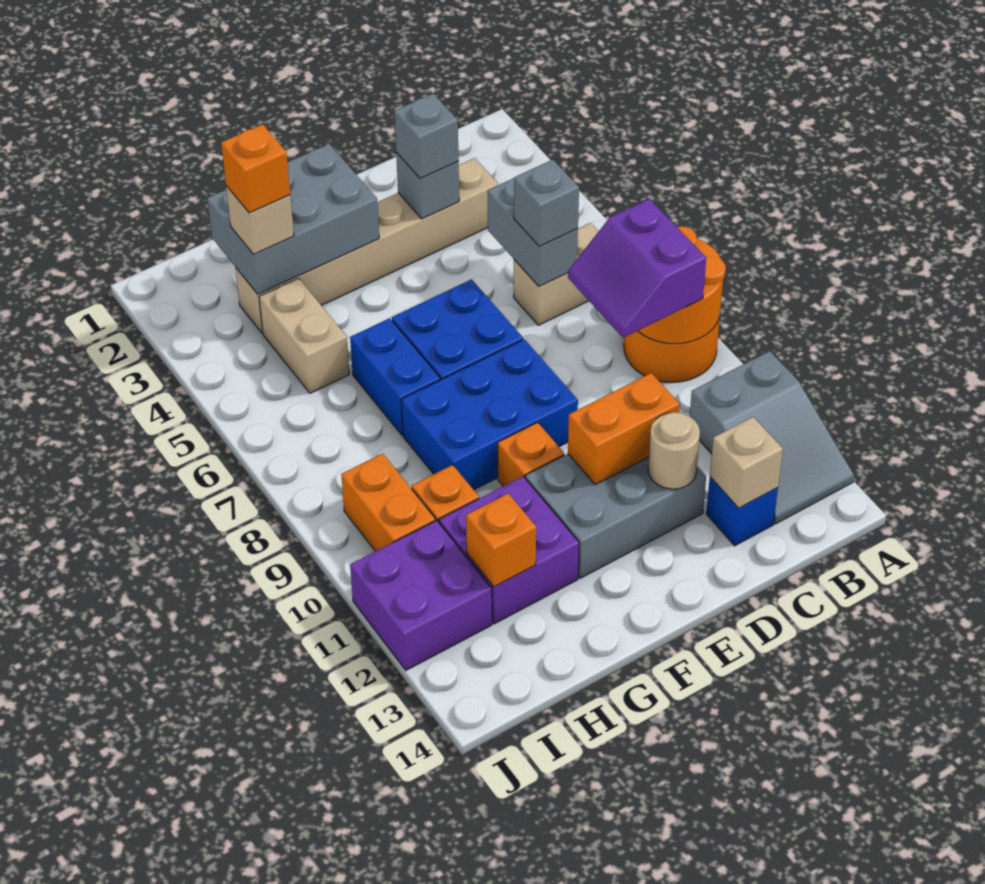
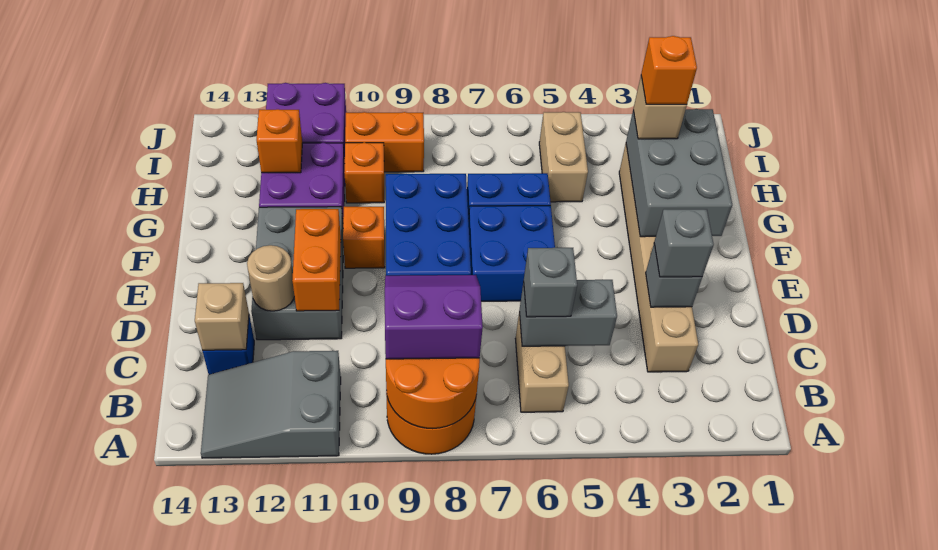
tan 1x2 brick [259,278,349,393] -> tan 1x2 brick turned to [539,112,588,202]

